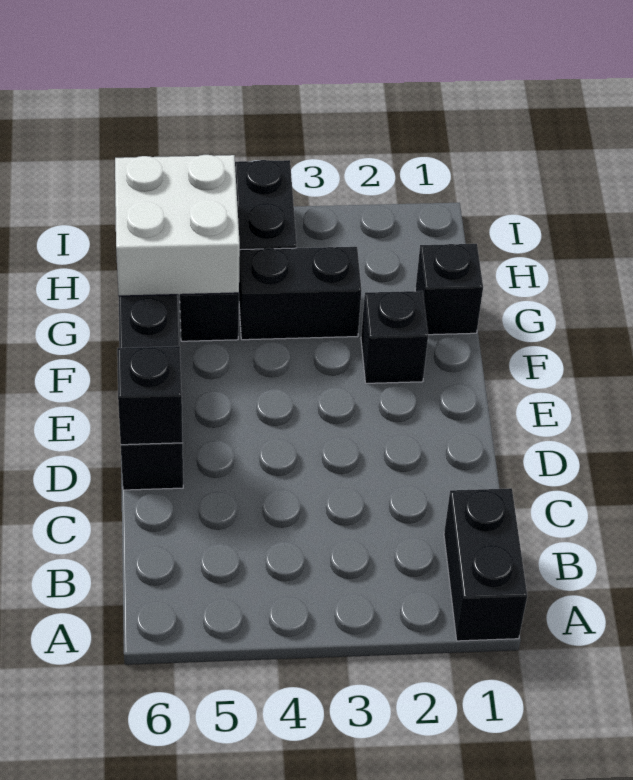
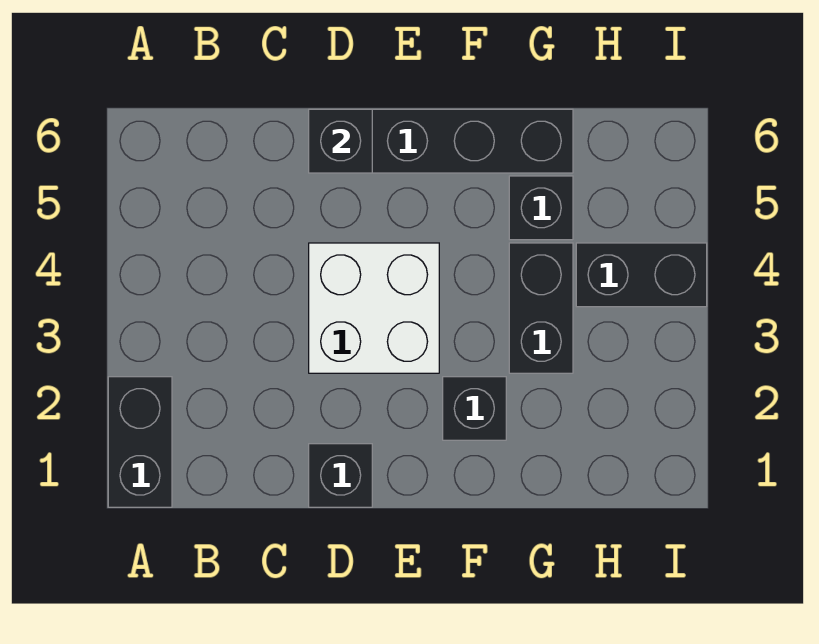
black 1x2 brick [444,488,527,641] -> black 1x2 brick turned to [108,377,172,507]
black 1x1 brick [415,244,483,335] -> black 1x1 brick moved to [309,444,372,507]
white 2x2 brick [115,155,240,296] -> white 2x2 brick moved to [309,243,439,373]

